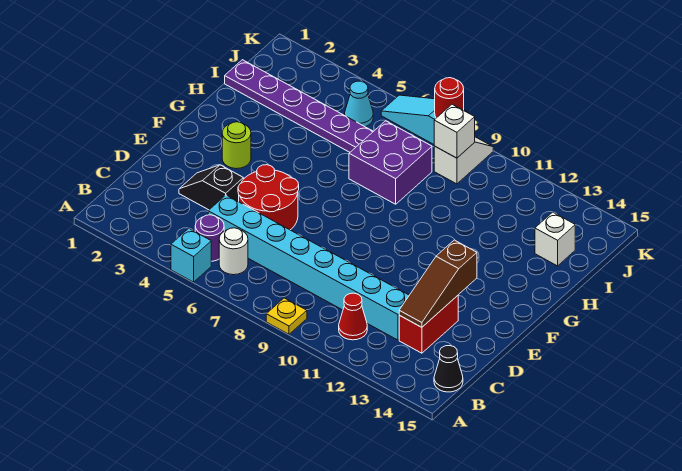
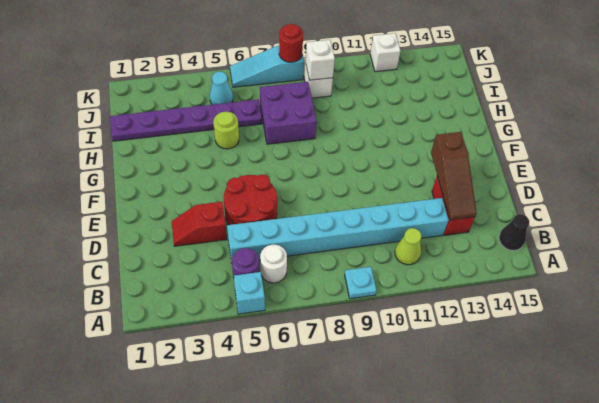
yellow 1x1 plate [266,298,307,334] -> cyan 1x1 plate [345,267,376,299]
red 1x1 cone [339,293,367,340] -> lime 1x1 cone [395,228,421,265]
black 1x2 slope [179,165,243,210] -> red 1x2 slope [172,202,227,246]
lime 1x1 round brick [222,122,251,169] -> lime 1x1 round brick moved to [213,112,239,149]
white 1x1 brick [535,212,575,266] -> white 1x1 brick moved to [370,33,400,72]

